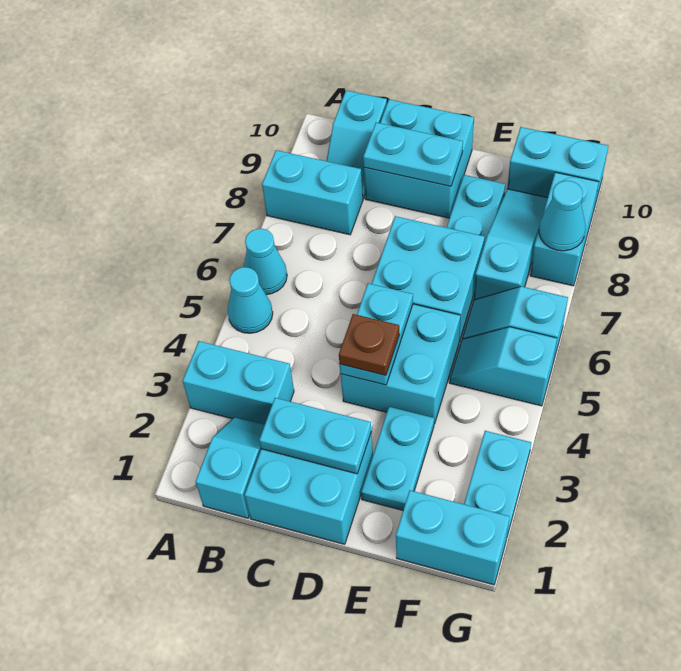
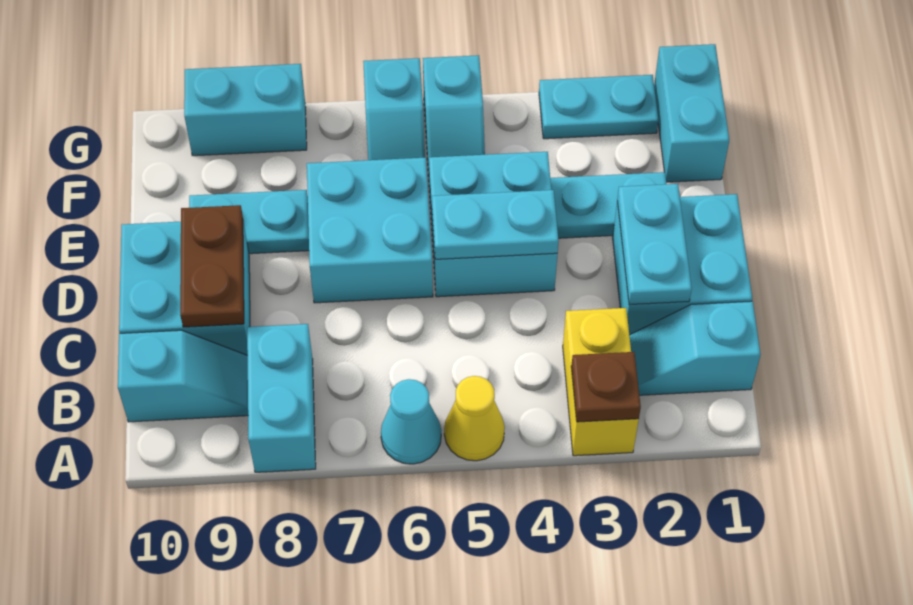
cyan 1x2 brick [183,341,294,425] -> yellow 1x2 brick [563,308,639,456]
cyan 1x1 cone [227,267,273,333] -> yellow 1x1 cone [444,376,505,461]
cyan 1x2 plate [363,123,463,186] -> brown 1x2 plate [180,205,244,327]
brown 1x1 plate [339,314,399,375] -> brown 1x1 plate moved to [571,352,641,422]
cyan 1x3 slope [474,189,548,300] -> none
cyan 1x2 brick [507,127,608,207] -> none
cyan 1x1 cone [539,181,586,251] -> none

